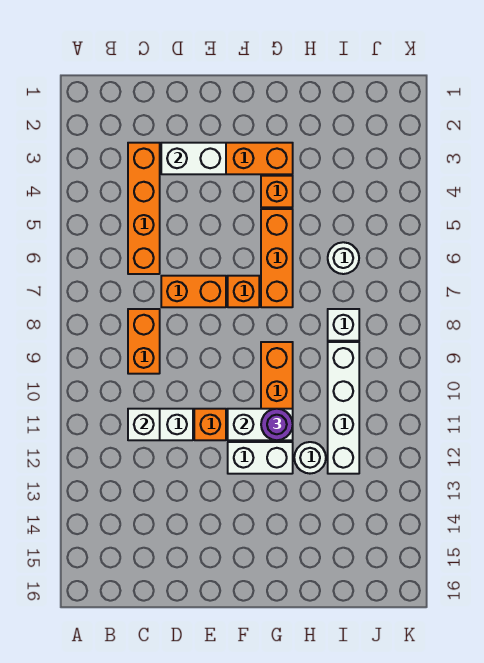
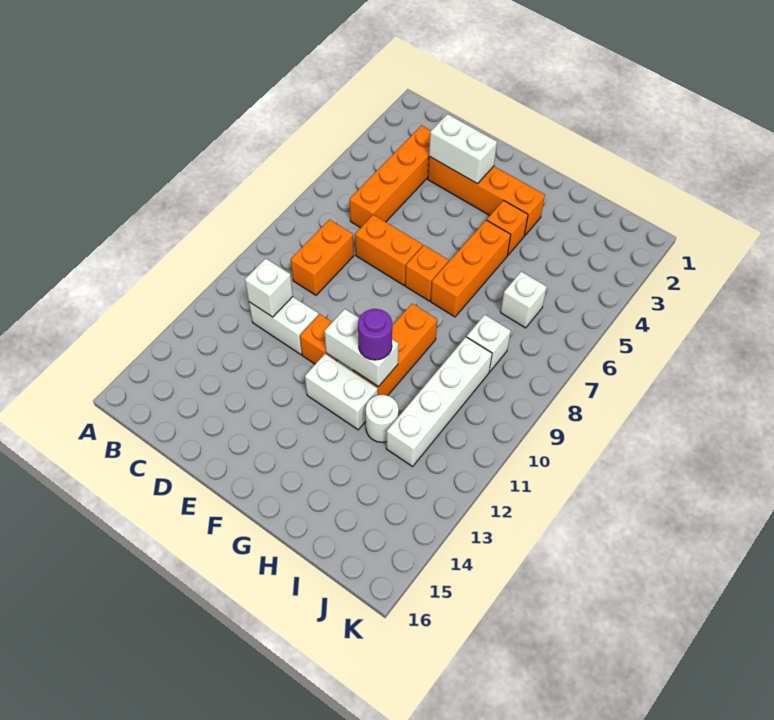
white 1x1 round brick [328,242,359,274] -> white 1x1 brick [501,272,547,328]

